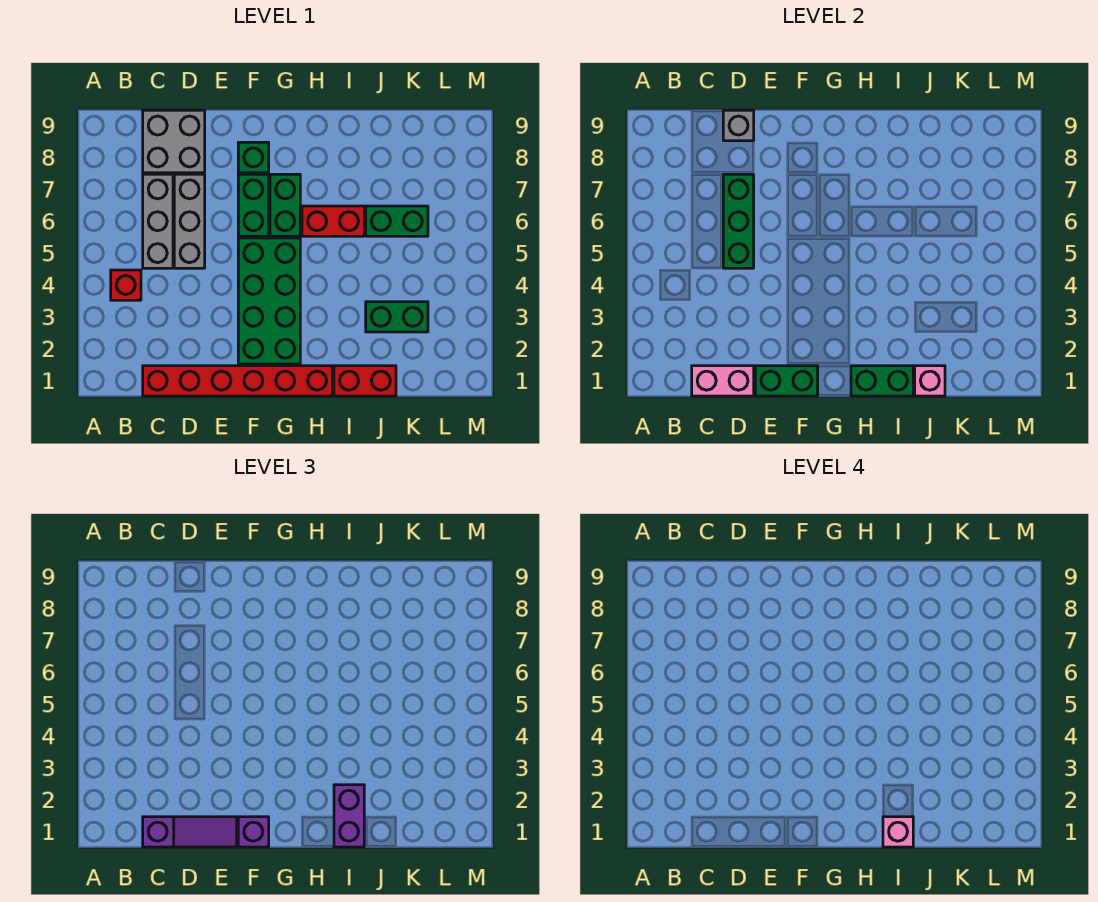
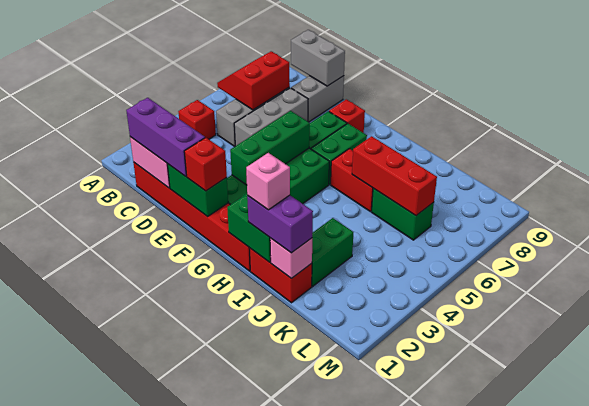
none -> red 2x2 slope [217,51,290,110]
purple 1x3 slope [143,817,237,847] -> purple 1x3 brick [126,98,205,176]
grey 2x2 brick [143,110,205,173] -> grey 1x2 brick [291,76,344,122]
green 1x3 brick [723,174,754,268] -> green 1x3 brick moved to [230,111,310,185]
grey 1x1 brick [723,110,754,141] -> grey 1x2 brick [291,30,345,86]
purple 1x1 brick [238,817,269,847] -> red 1x1 brick [184,138,227,191]
green 1x1 brick [238,142,269,173] -> red 1x1 brick [329,99,365,133]
purple 1x2 brick [334,785,364,847] -> purple 1x2 brick turned to [247,195,313,253]
none -> red 1x3 brick [352,136,437,216]
green 1x2 brick [366,302,428,332] -> green 1x2 brick turned to [312,218,353,286]

